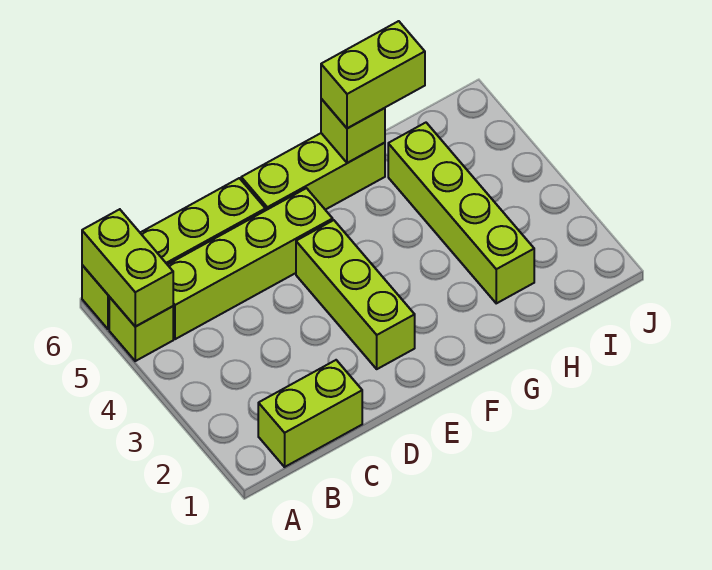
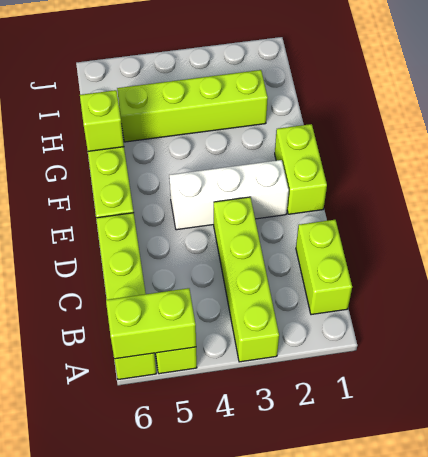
lime 1x4 brick [168,188,333,339] -> lime 1x4 brick moved to [214,197,279,362]
lime 1x3 brick [296,220,415,369] -> white 1x3 brick [169,160,289,230]
lime 1x2 brick [321,21,425,128] -> lime 1x2 brick moved to [275,124,327,214]

